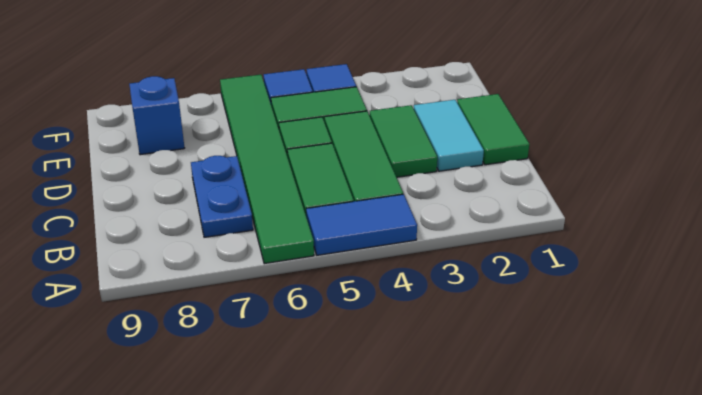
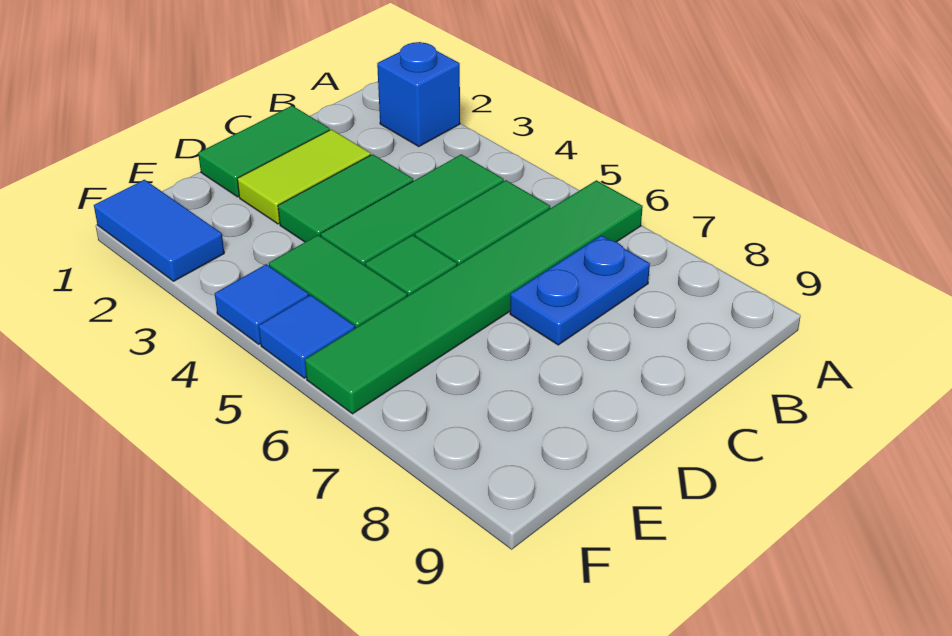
blue 1x2 tile [306,194,417,255] -> blue 1x2 tile moved to [94,180,224,281]
cyan 1x2 tile [414,100,484,171] -> lime 1x2 tile [237,129,371,224]
blue 1x1 brick [129,76,184,155] -> blue 1x1 brick moved to [377,42,460,147]

